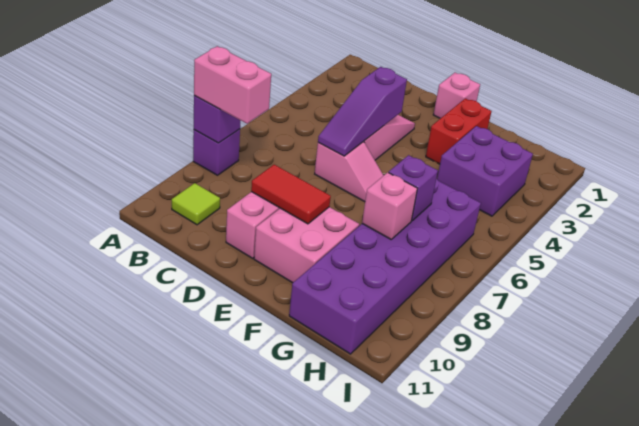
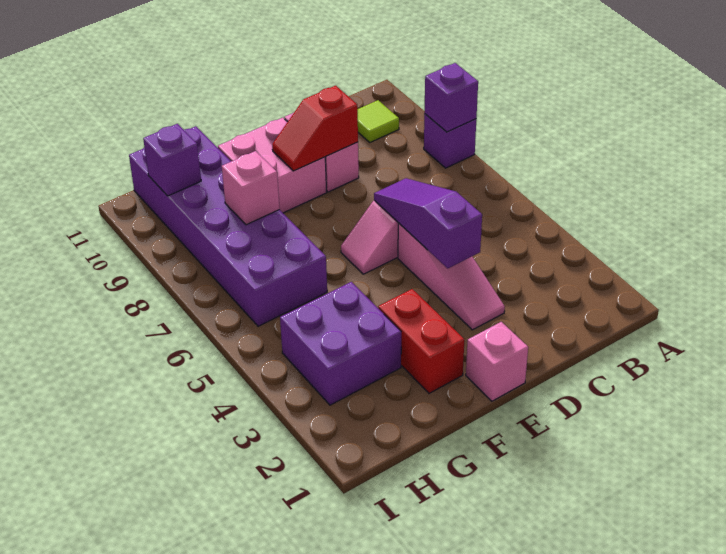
pink 1x2 brick [194,46,271,124] -> none
red 1x2 tile [251,165,331,224] -> red 1x2 slope [272,86,358,171]
purple 1x1 brick [389,155,438,221] -> purple 1x1 brick moved to [143,124,201,196]

